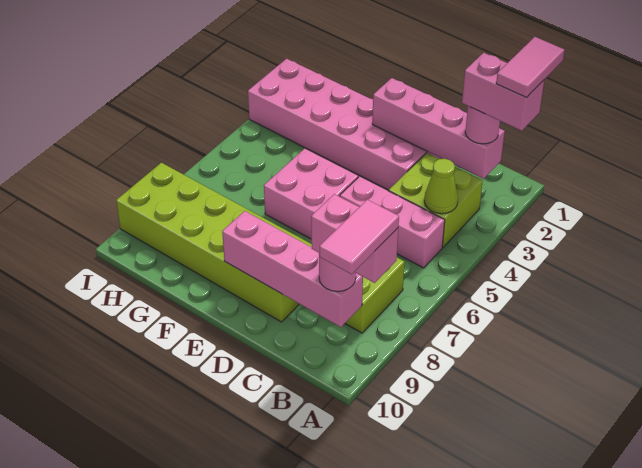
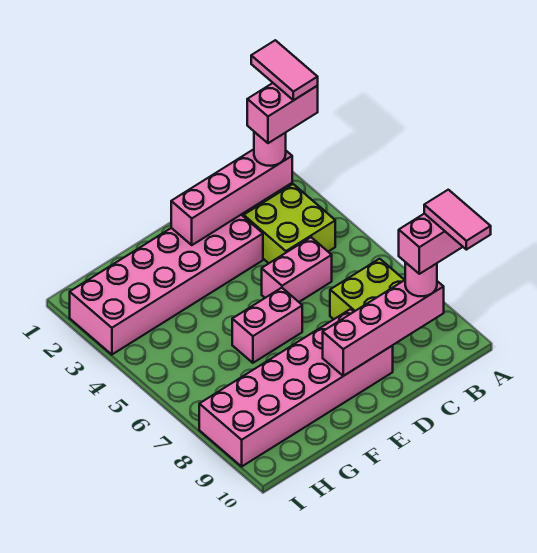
lime 1x1 cone [424,159,458,214] -> none
pink 1x3 brick [340,176,445,268] -> pink 1x2 brick [262,237,332,302]
lime 2x6 brick [116,163,312,322] -> pink 2x6 brick [199,309,393,466]
pink 2x2 brick [264,149,358,239] -> pink 1x2 brick [232,288,302,363]

